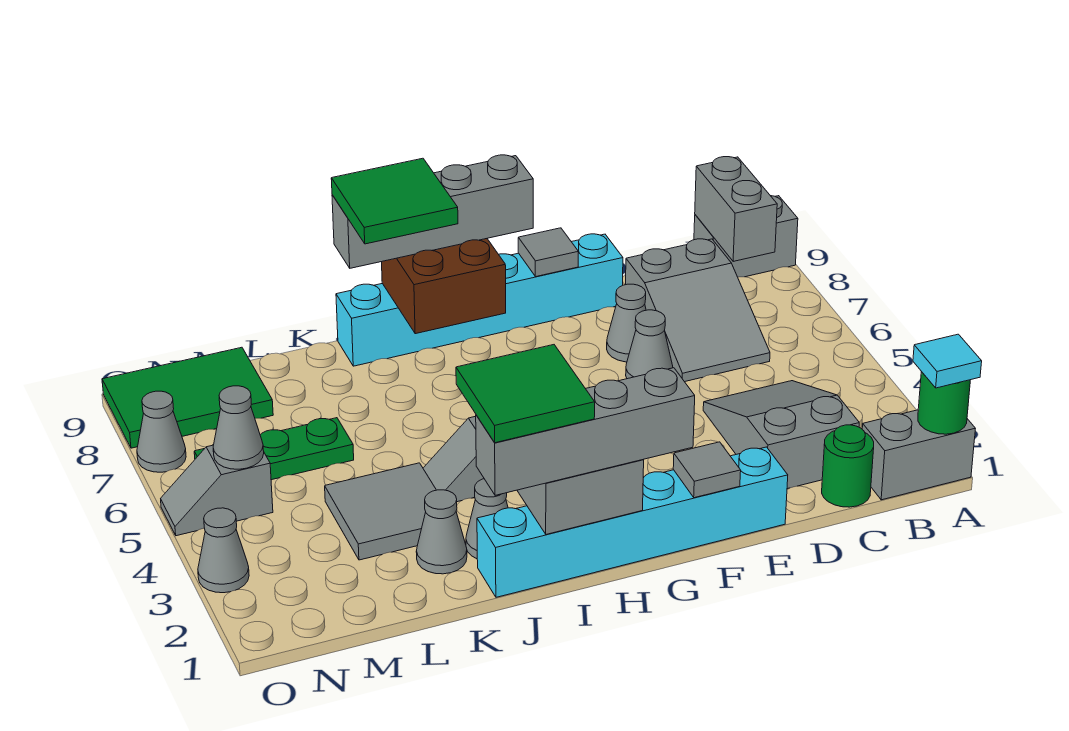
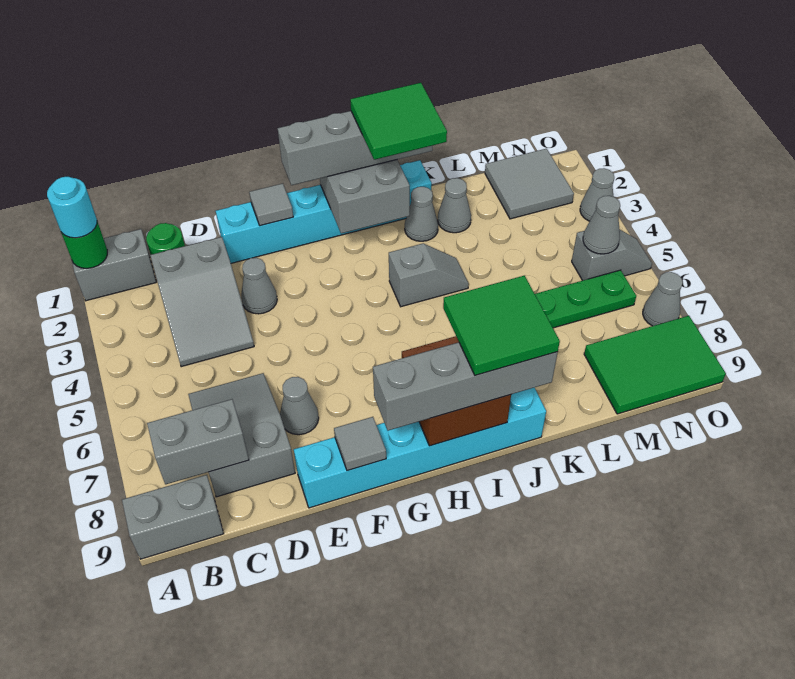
cyan 1x1 tile [913,334,982,388] -> cyan 1x1 round brick [47,177,97,238]
grey 1x2 brick [695,157,777,261] -> grey 1x2 brick turned to [147,399,249,484]
grey 1x1 cone [626,310,673,379] -> grey 1x1 cone moved to [241,258,277,314]
grey 2x2 tile [325,463,436,560] -> grey 2x2 tile moved to [485,149,574,219]

